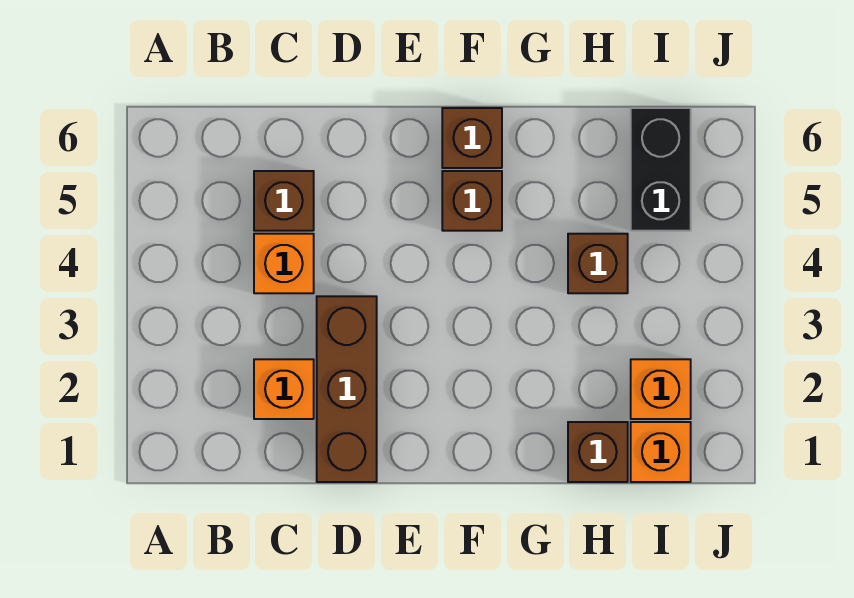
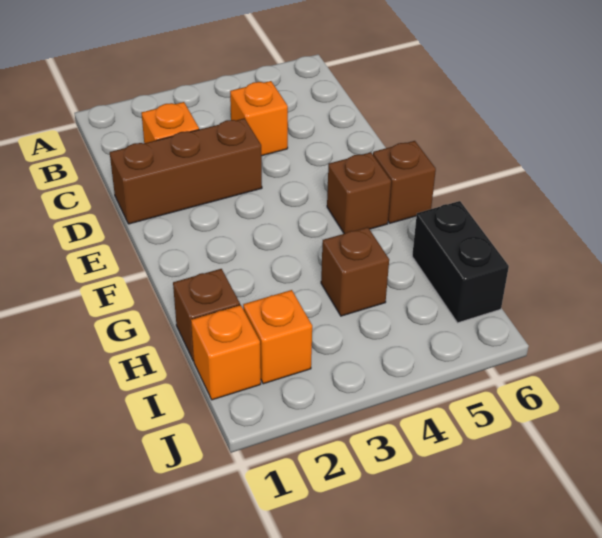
brown 1x1 brick [254,171,314,231] -> none
black 1x2 brick [631,108,691,231] -> black 1x2 brick turned to [412,201,509,323]

